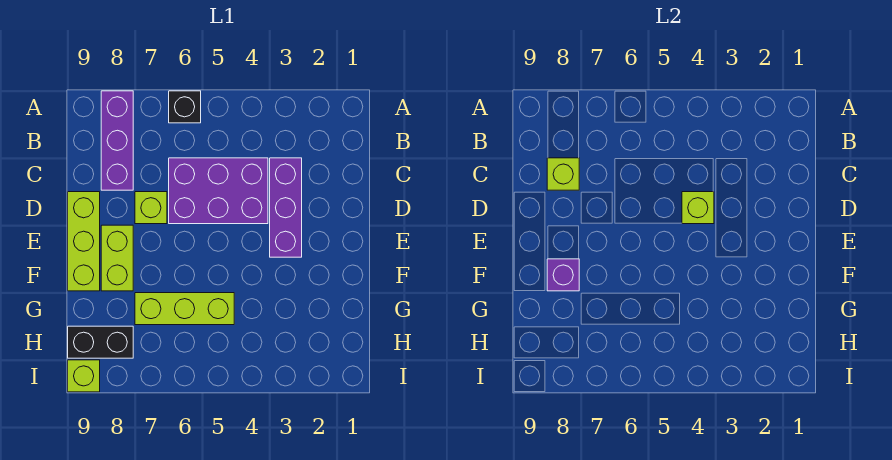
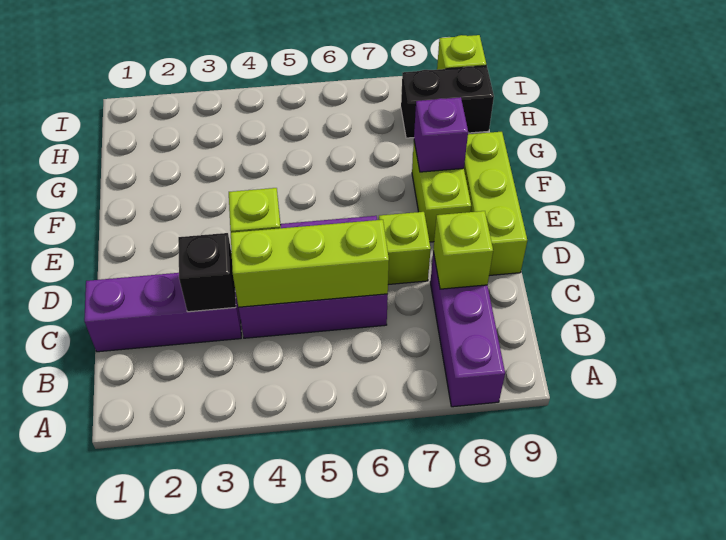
black 1x1 brick [169,91,201,123] -> black 1x1 brick moved to [178,233,236,312]
purple 1x3 brick [270,158,302,257] -> purple 1x3 brick turned to [84,273,241,352]
lime 1x3 brick [135,293,234,325] -> lime 1x3 brick moved to [231,220,389,307]

